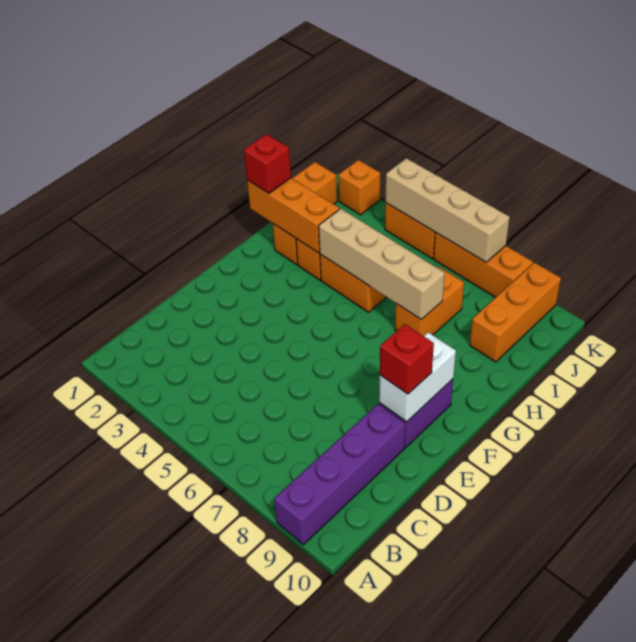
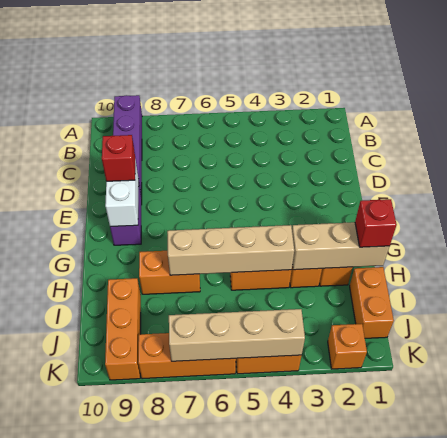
orange 1x3 brick [247,178,339,253] -> tan 1x3 brick [292,222,389,270]
orange 1x2 brick [395,267,464,336] -> orange 1x2 brick turned to [139,251,200,294]

